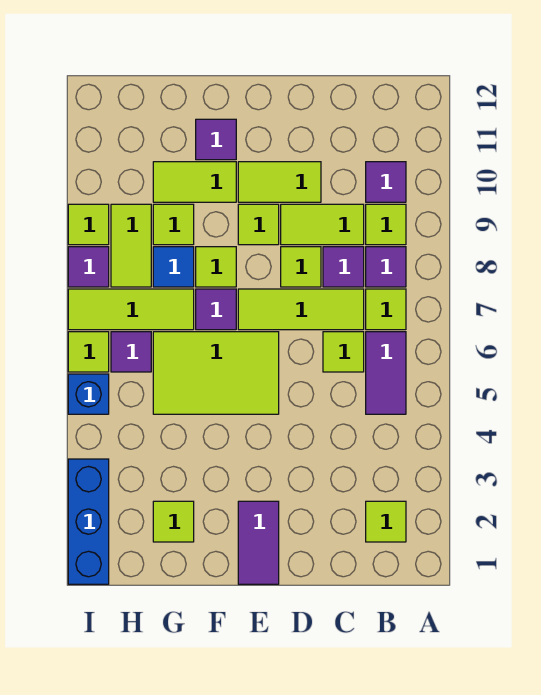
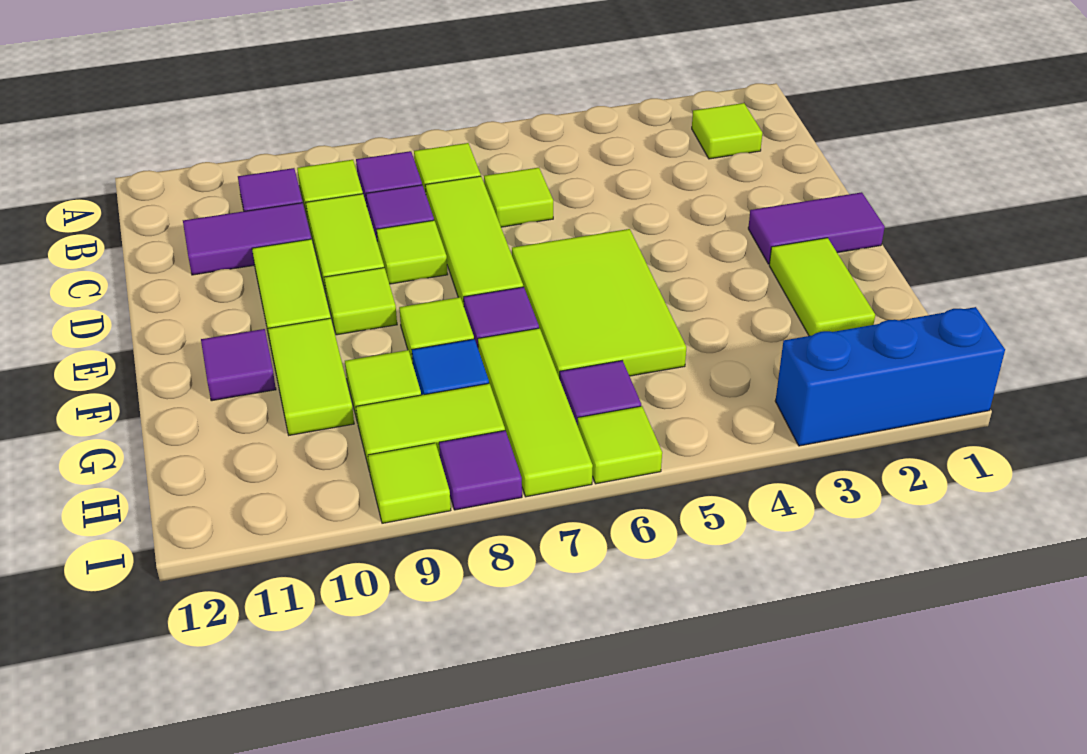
purple 1x2 tile [366,332,406,414] -> purple 1x2 tile moved to [183,203,311,275]
lime 1x1 tile [153,501,194,542] -> lime 1x2 tile [769,238,875,336]
blue 1x1 brick [68,374,109,414] -> none

